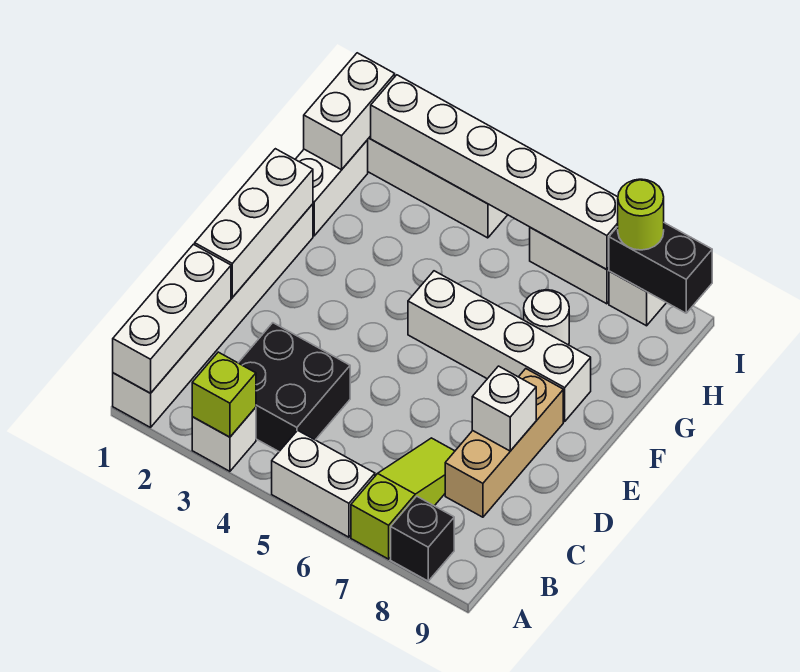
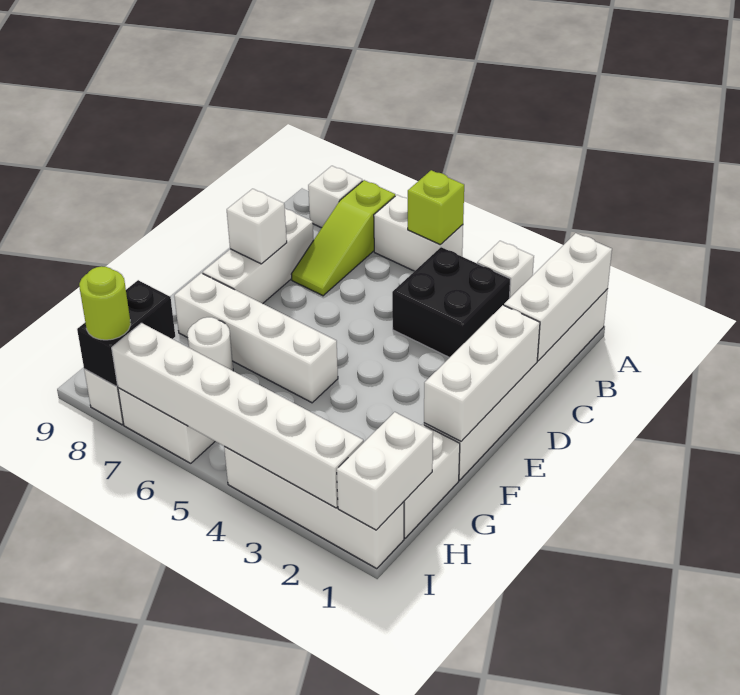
lime 1x1 brick [192,352,256,437] -> lime 1x1 brick moved to [408,170,464,245]
black 1x1 brick [391,496,454,581] -> white 1x1 brick [308,166,362,228]
tan 1x3 brick [445,369,563,517] -> white 1x3 brick [203,209,314,304]
black 1x2 brick [609,223,712,313] -> black 1x2 brick turned to [77,280,175,386]

